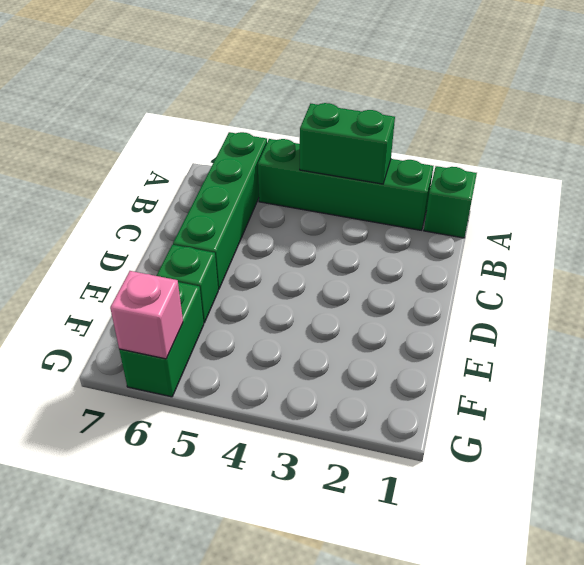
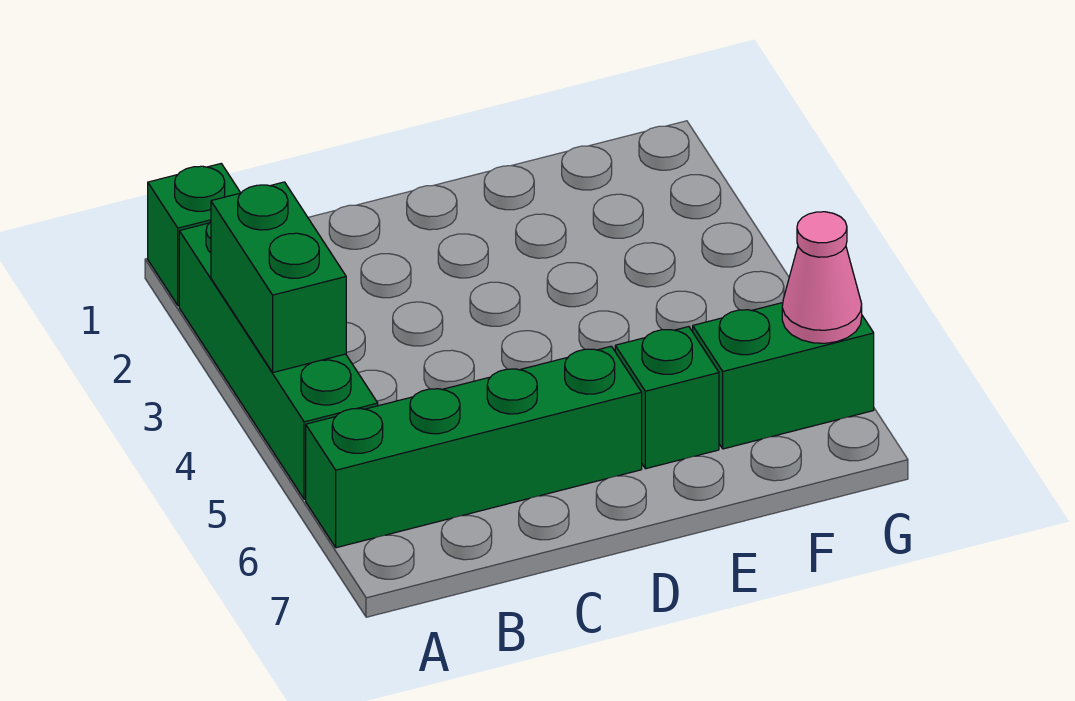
pink 1x1 brick [110,271,183,359] -> pink 1x1 cone [782,212,862,343]

